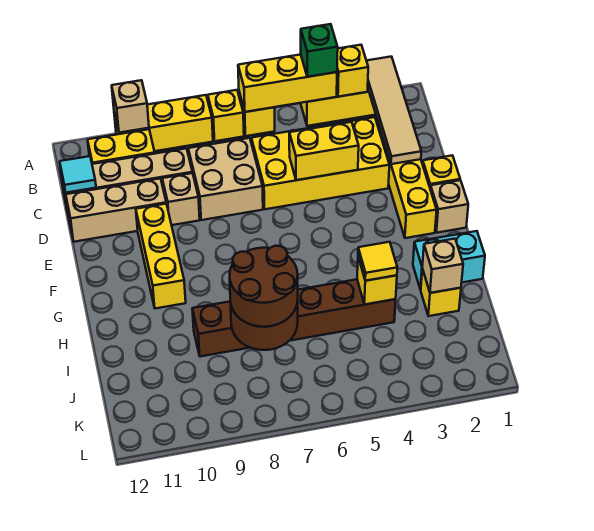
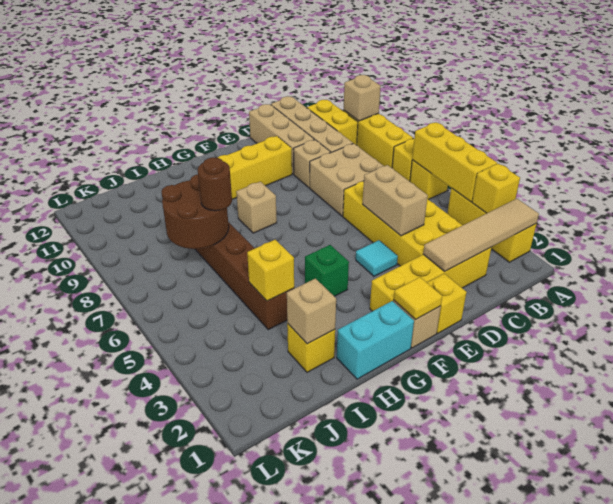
green 1x1 brick [301,24,338,77] -> green 1x1 brick moved to [305,245,349,296]
cyan 1x1 tile [60,156,96,193] -> cyan 1x1 tile moved to [356,240,398,276]
yellow 1x2 brick [289,122,359,180] -> tan 1x2 brick [363,165,428,236]
none -> tan 1x1 brick [236,182,277,233]
cyan 1x2 brick [413,231,485,290] -> cyan 1x2 brick turned to [337,301,414,379]
yellow 1x1 tile [358,242,397,281] -> yellow 1x1 tile moved to [394,277,442,320]
brown 2x2 round brick [230,246,298,327] -> brown 1x1 round brick [198,157,232,211]

